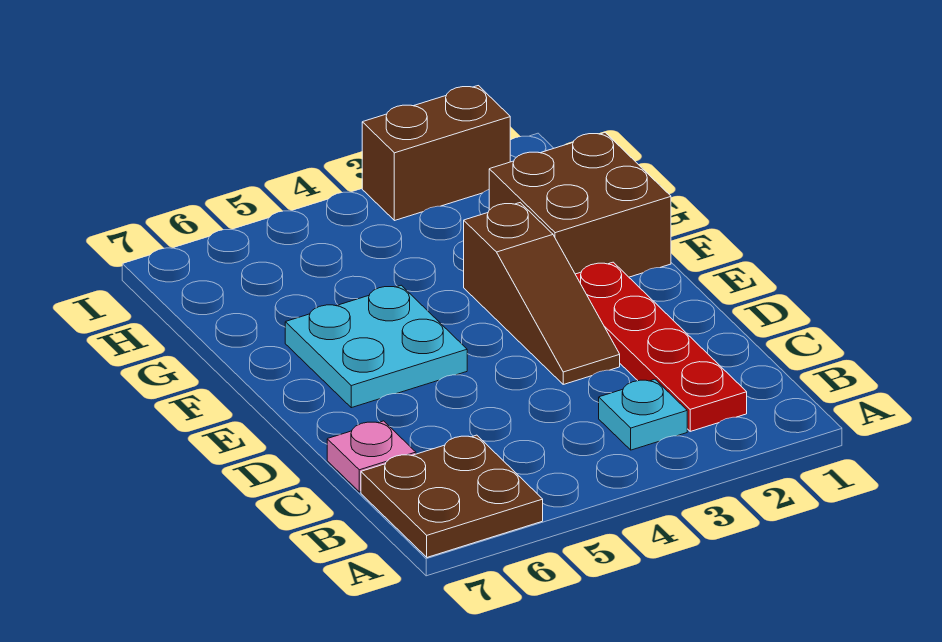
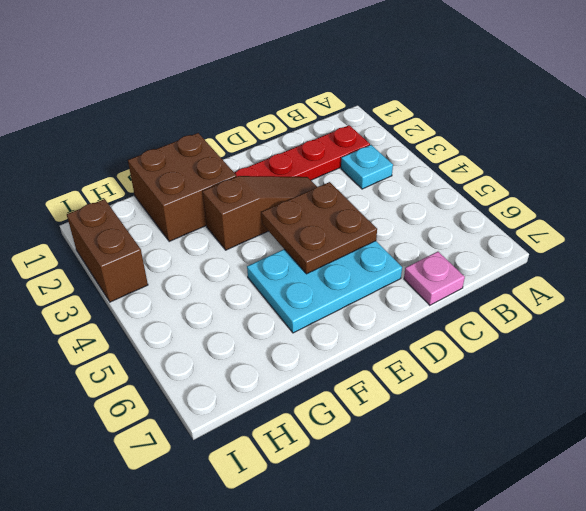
brown 2x2 plate [361,435,543,557] -> brown 2x2 plate moved to [261,182,377,274]
cyan 2x2 plate [285,285,467,408] -> cyan 2x3 plate [247,241,402,333]

